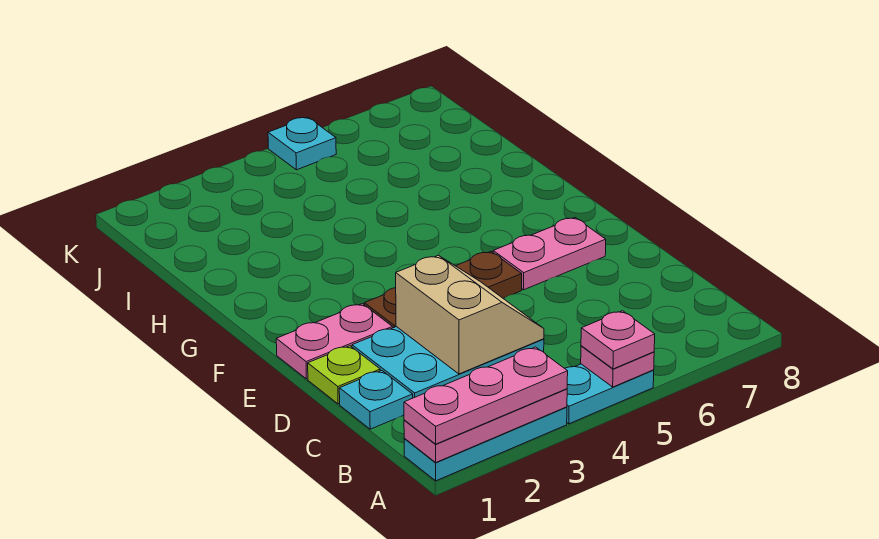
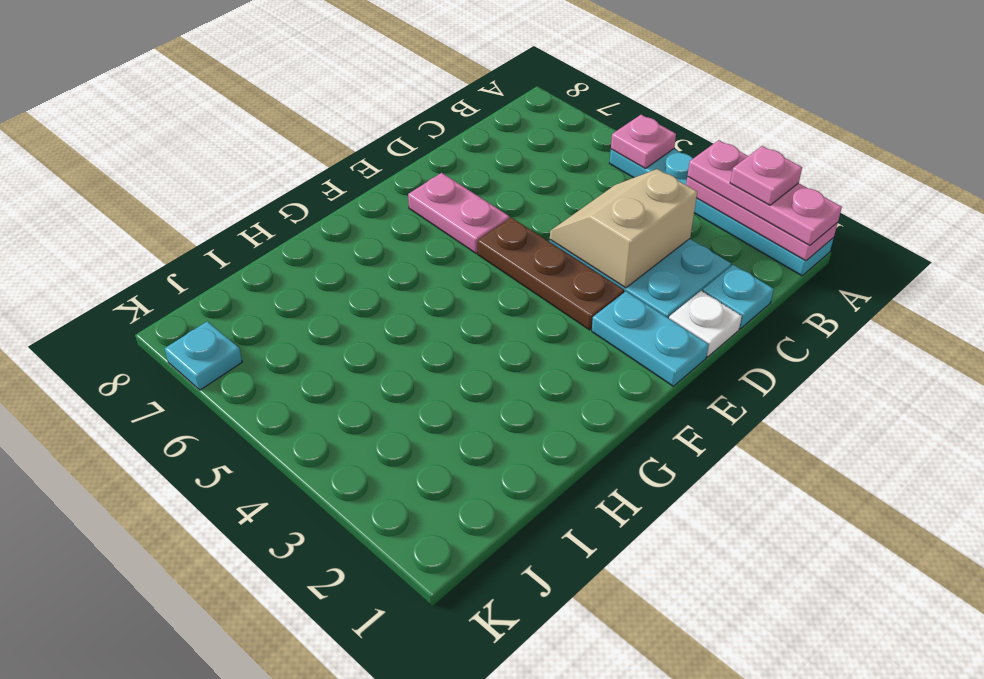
pink 1x1 plate [581,311,655,369] -> pink 1x1 plate moved to [730,146,802,205]
lime 1x1 plate [308,346,380,404] -> white 1x1 plate [669,291,742,357]
pink 1x2 plate [276,304,392,379] -> cyan 1x2 plate [592,291,709,386]
cyan 1x1 plate [268,117,336,170] -> cyan 1x1 plate moved to [165,321,242,390]

